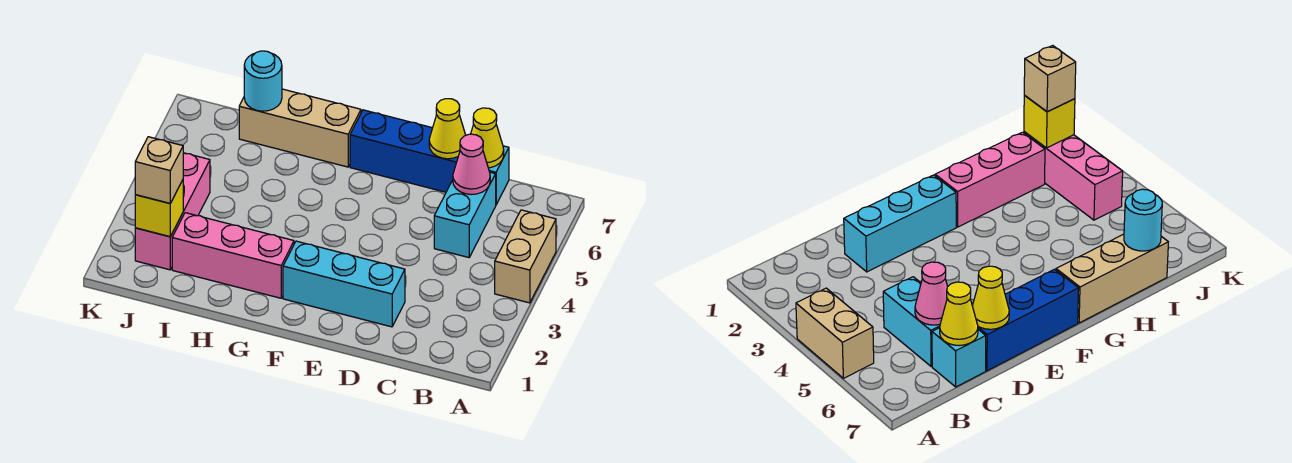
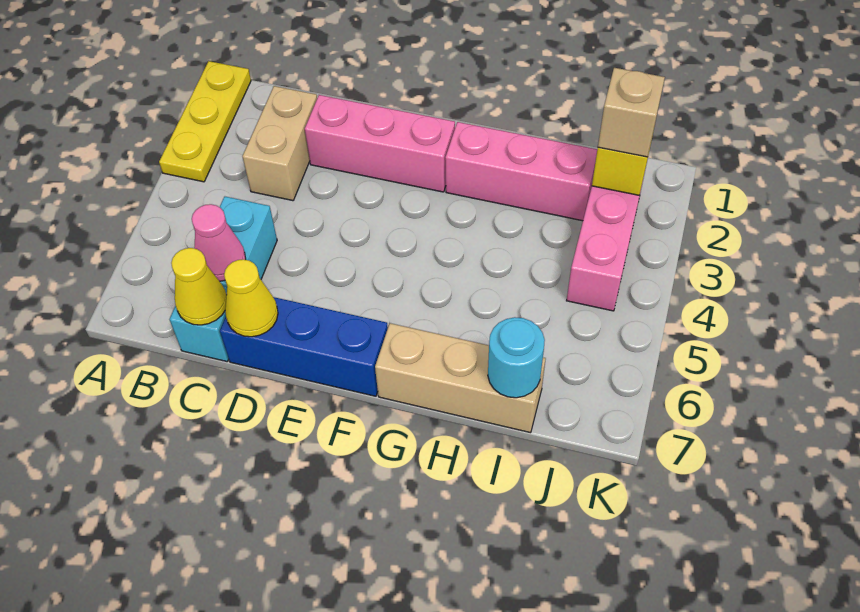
none -> yellow 1x3 plate [159,61,251,182]
tan 1x2 brick [495,210,556,303] -> tan 1x2 brick moved to [243,86,317,201]
cyan 1x3 brick [283,241,405,327] -> pink 1x3 brick [305,95,455,192]

